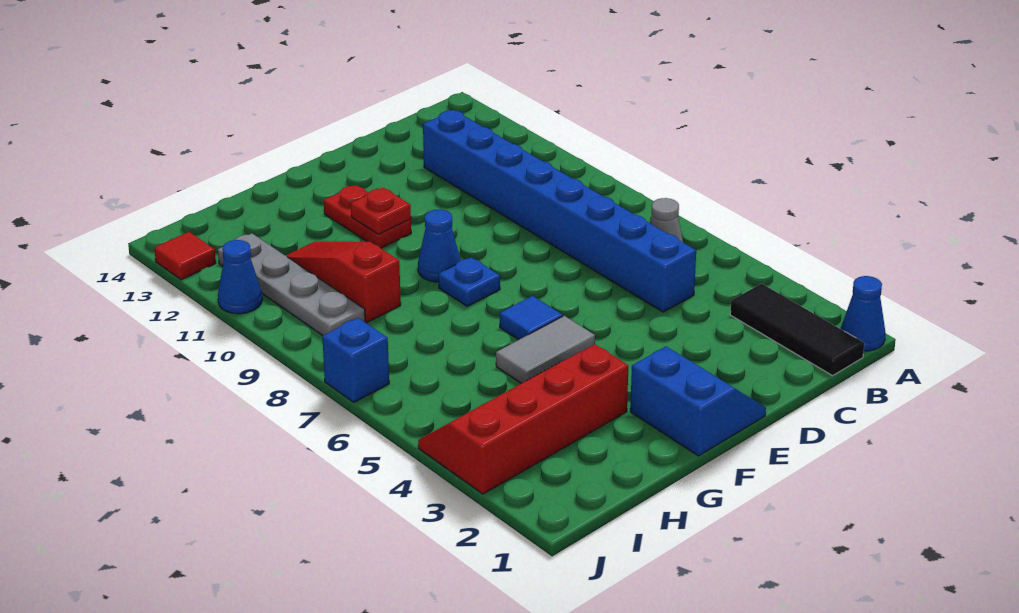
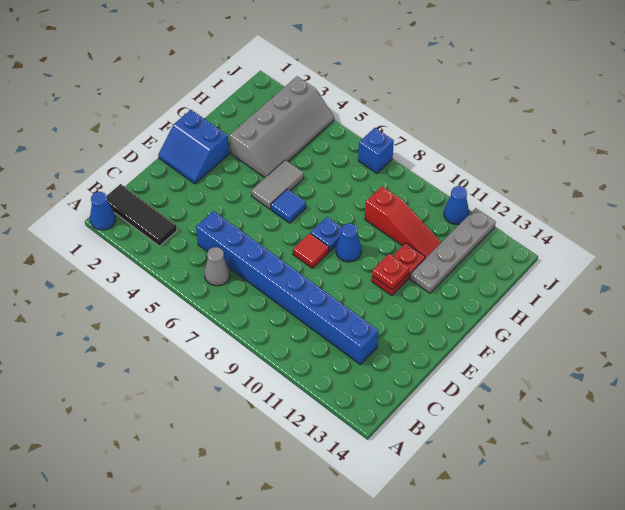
red 1x2 plate [324,185,411,248] -> red 1x2 plate turned to [372,243,425,295]
red 2x4 slope [418,344,628,494] -> grey 2x4 slope [230,76,334,178]
grey 1x4 plate [218,233,365,336] -> grey 1x4 plate turned to [410,208,496,293]
red 1x1 tile [154,232,216,280] -> red 1x1 tile moved to [293,233,329,268]

